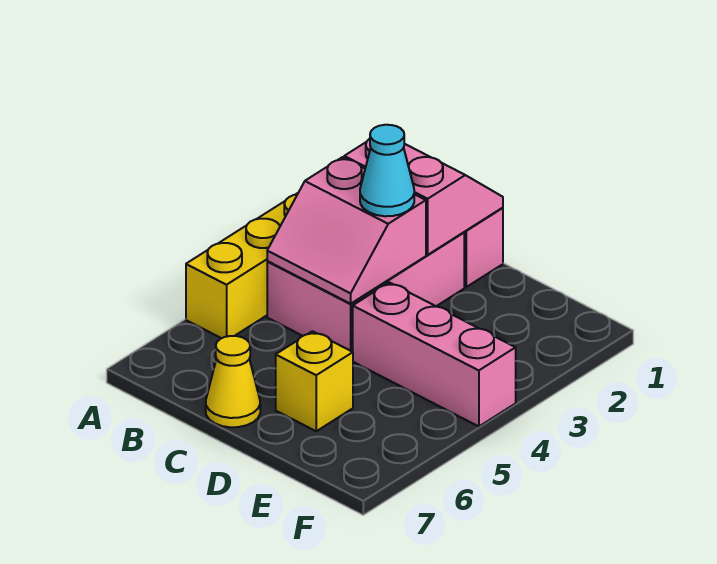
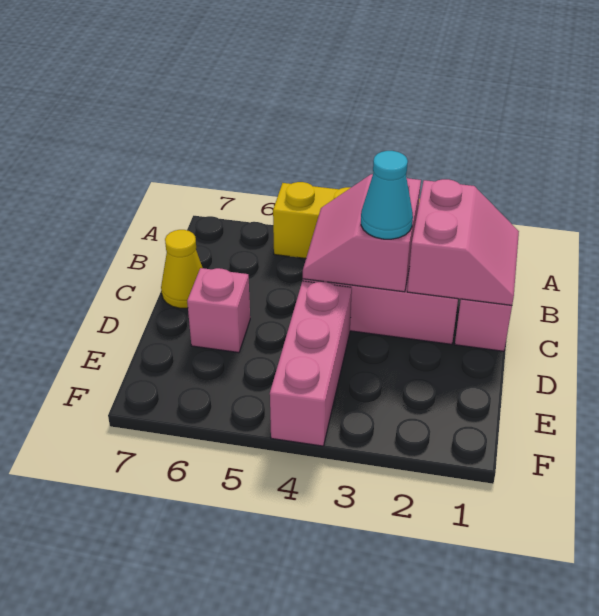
yellow 1x1 brick [276,331,353,431] -> pink 1x1 brick [187,268,250,353]

